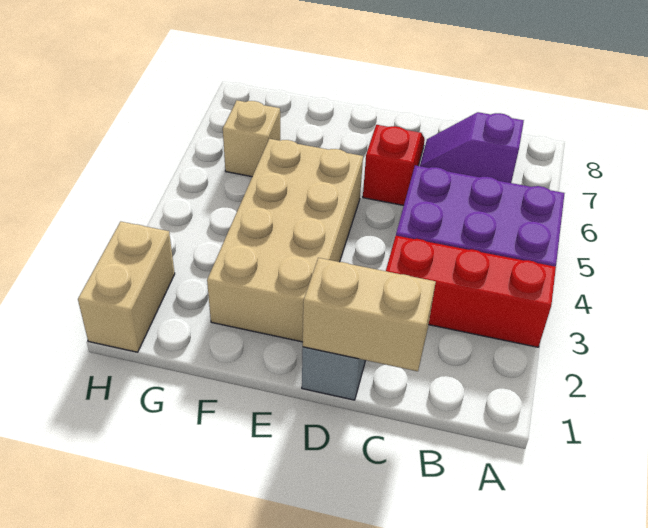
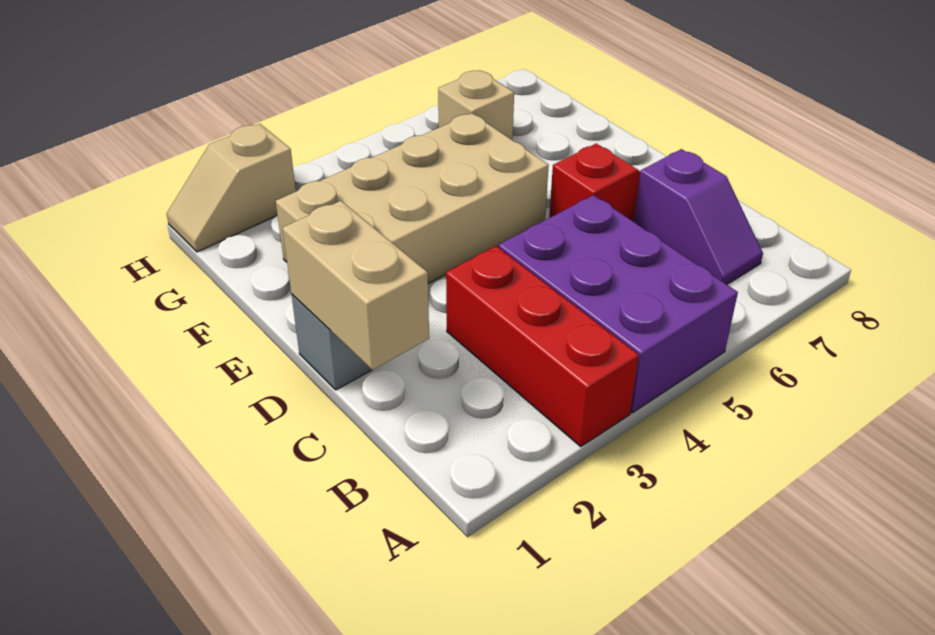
purple 1x2 slope [420,112,524,183] -> purple 1x2 slope turned to [634,149,763,284]
tan 1x2 brick [78,222,175,352] -> tan 1x2 slope [166,124,296,252]

